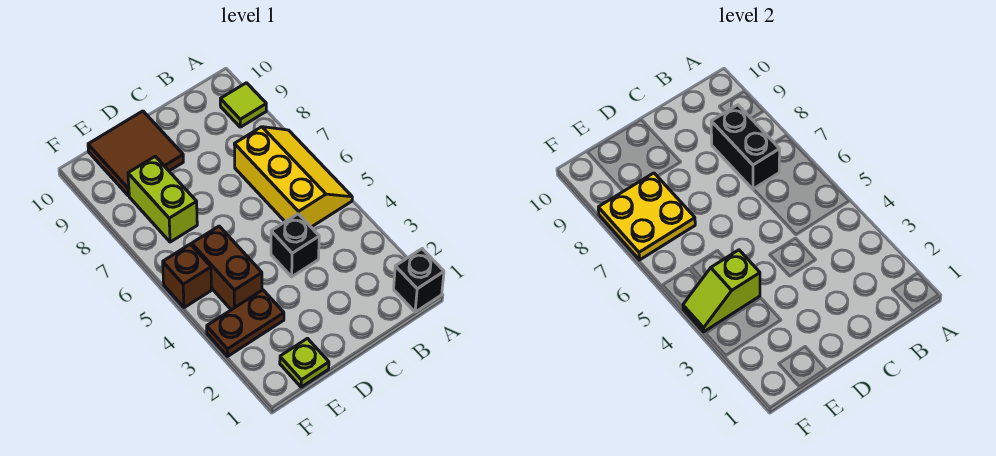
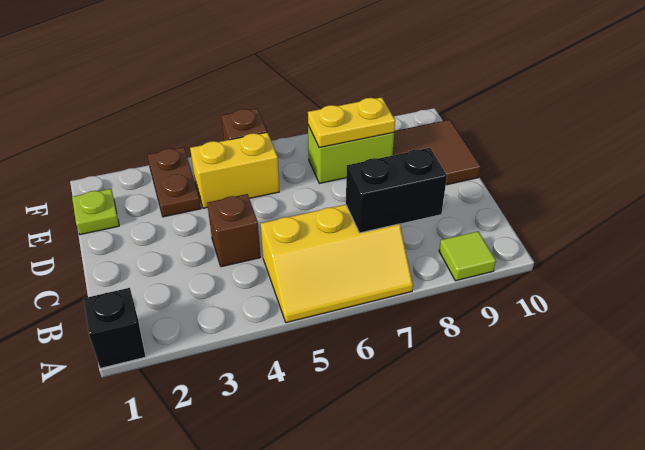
black 1x1 brick [271,214,319,277] -> brown 1x1 brick [207,194,261,267]
brown 1x2 brick [192,226,262,310] -> yellow 1x2 brick [190,132,279,208]
lime 1x2 slope [683,250,760,332] -> none
yellow 2x2 plate [598,173,695,260] -> yellow 1x2 plate [308,97,395,148]

